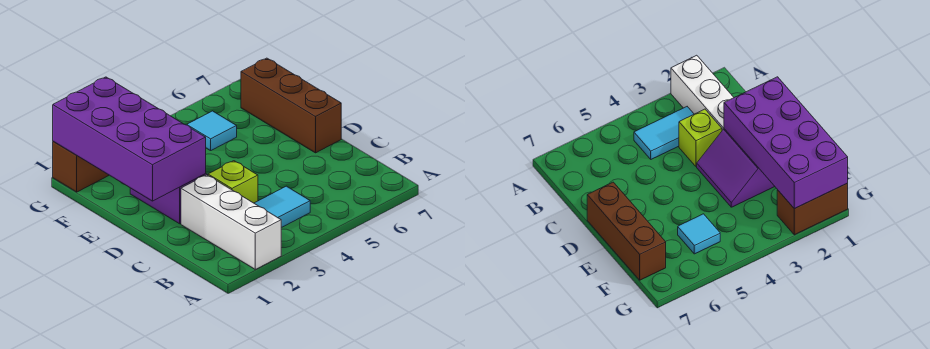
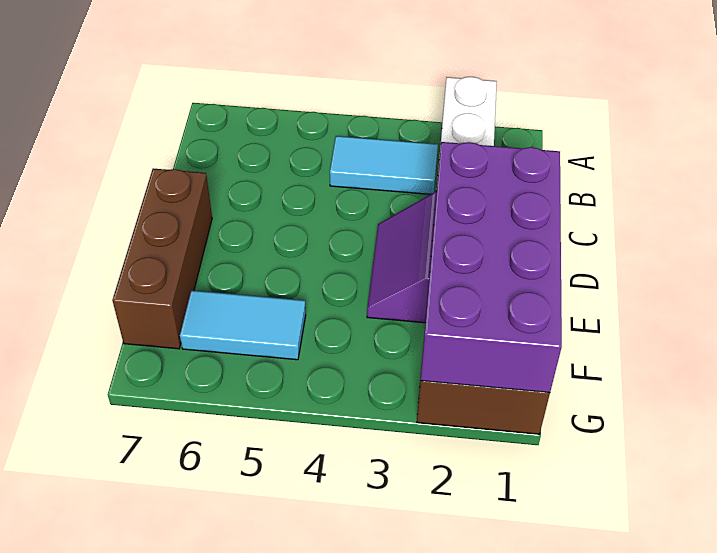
lime 1x1 brick [208,161,258,203] -> none
cyan 1x1 tile [187,111,237,151] -> cyan 1x2 tile [180,290,306,360]

